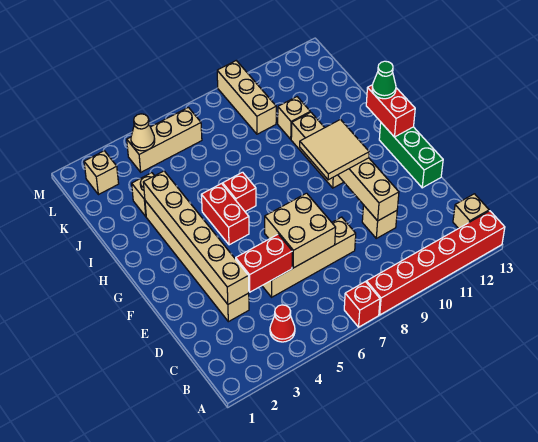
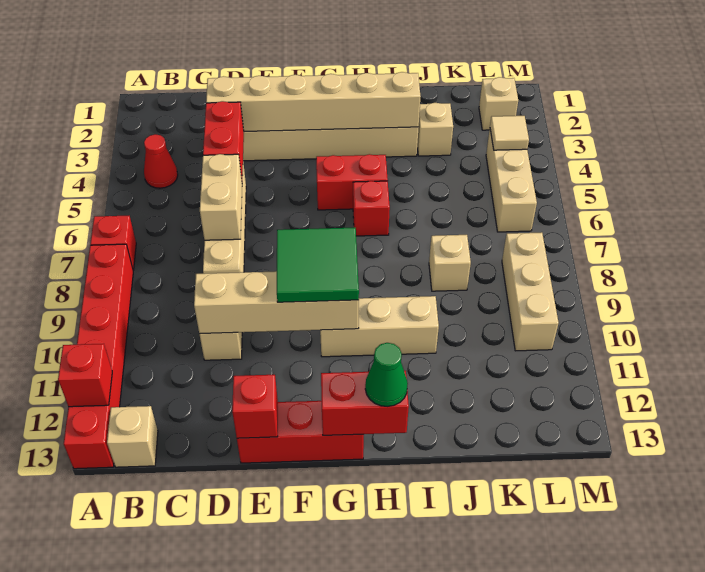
none -> red 1x1 brick [58,344,112,407]
tan 2x2 brick [265,193,336,268] -> tan 1x2 brick [200,154,242,240]
green 1x3 brick [379,123,443,188] -> red 1x3 brick [237,401,364,463]
none -> red 1x1 brick [232,375,278,438]
tan 2x2 tile [300,119,369,180] -> green 2x2 tile [277,227,359,302]
tan 1x1 brick [278,97,310,139] -> tan 1x1 brick moved to [429,235,471,291]
tan 1x3 brick [217,61,276,134] -> tan 1x3 brick turned to [502,232,559,351]
tan 1x1 cone [131,114,155,151] -> tan 1x1 tile [490,116,529,150]

